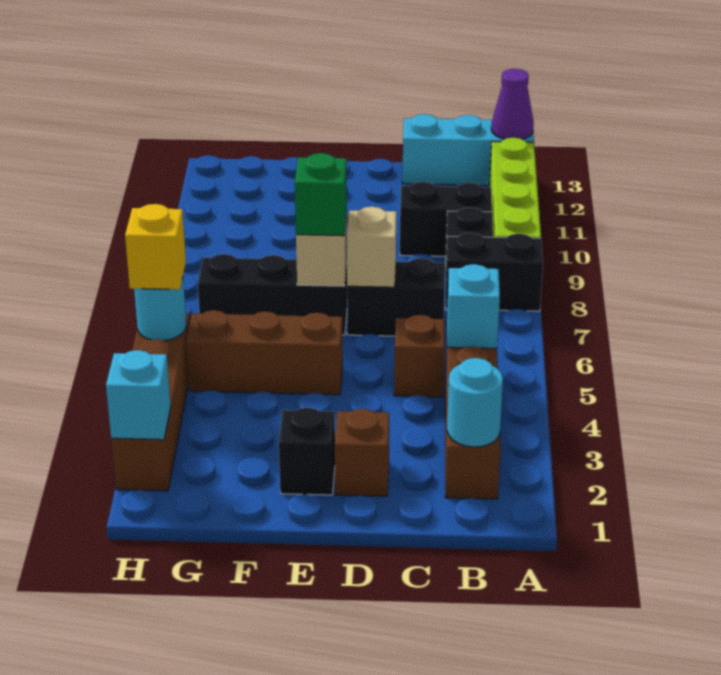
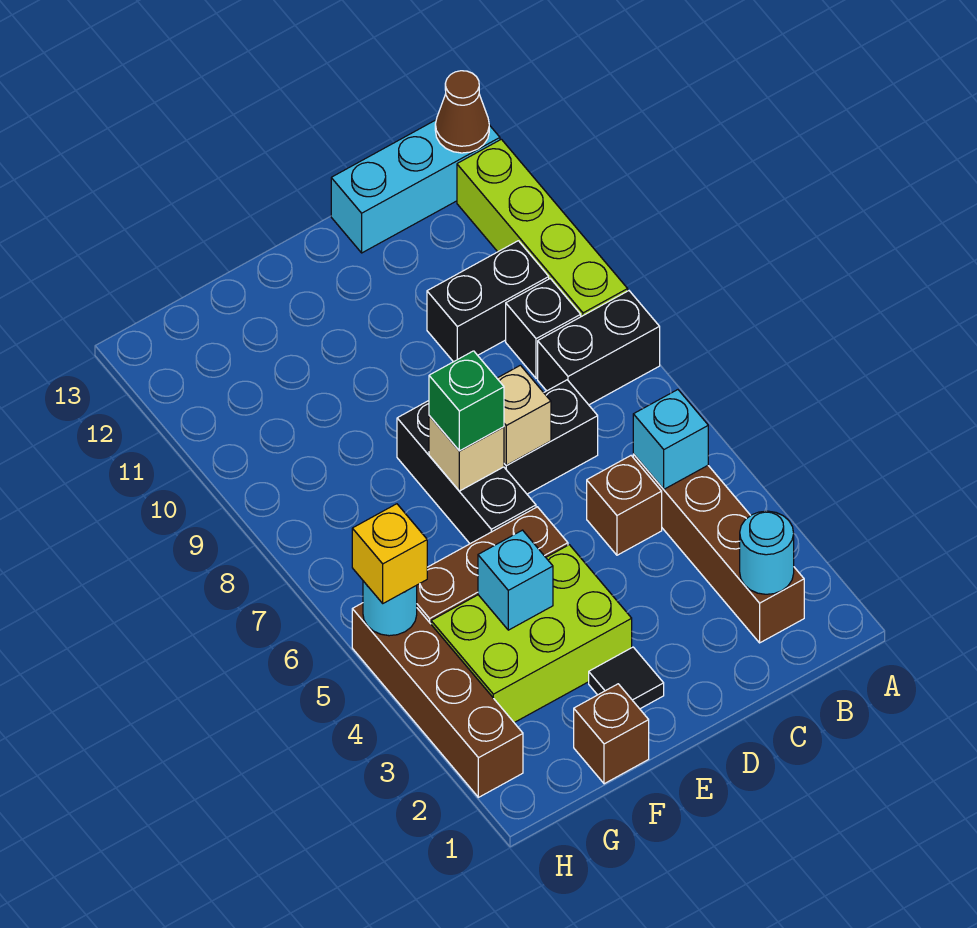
purple 1x1 cone [491,69,534,139] -> brown 1x1 cone [435,71,489,153]
brown 1x1 brick [335,409,389,496] -> brown 1x1 brick moved to [574,684,649,784]
black 1x1 brick [279,407,335,495] -> black 1x1 tile [589,647,664,709]
none -> lime 2x3 brick [431,545,632,723]
black 1x3 brick [198,254,347,335] -> black 1x3 brick turned to [397,401,536,544]
cyan 1x1 brick [106,350,171,440] -> cyan 1x1 brick moved to [478,530,553,630]

